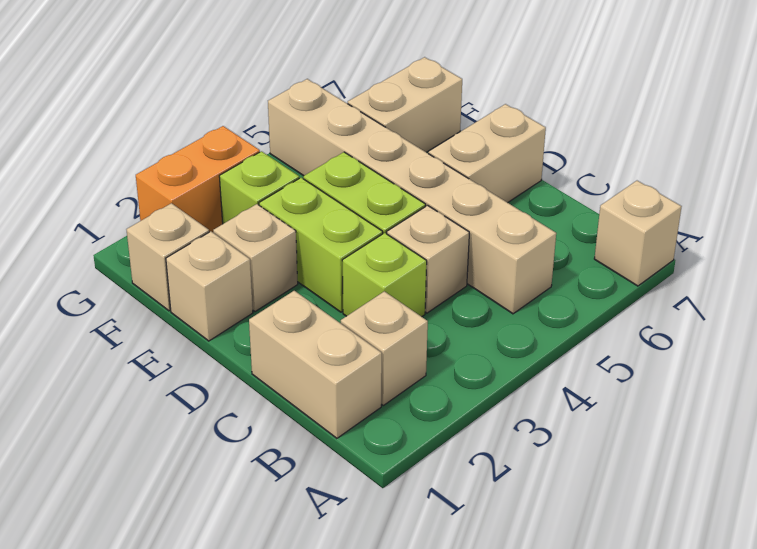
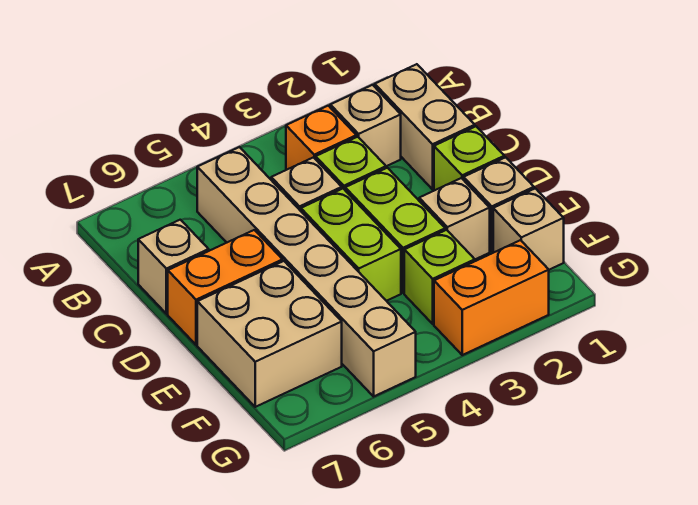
tan 1x1 brick [594,181,682,286] -> tan 1x1 brick moved to [138,220,209,314]
none -> orange 1x1 brick [286,106,356,170]
none -> lime 1x1 brick [434,126,504,191]
tan 1x2 brick [428,104,546,203] -> orange 1x2 brick [168,230,283,345]
tan 1x2 brick [348,57,462,152] -> tan 2x2 brick [197,261,342,407]

